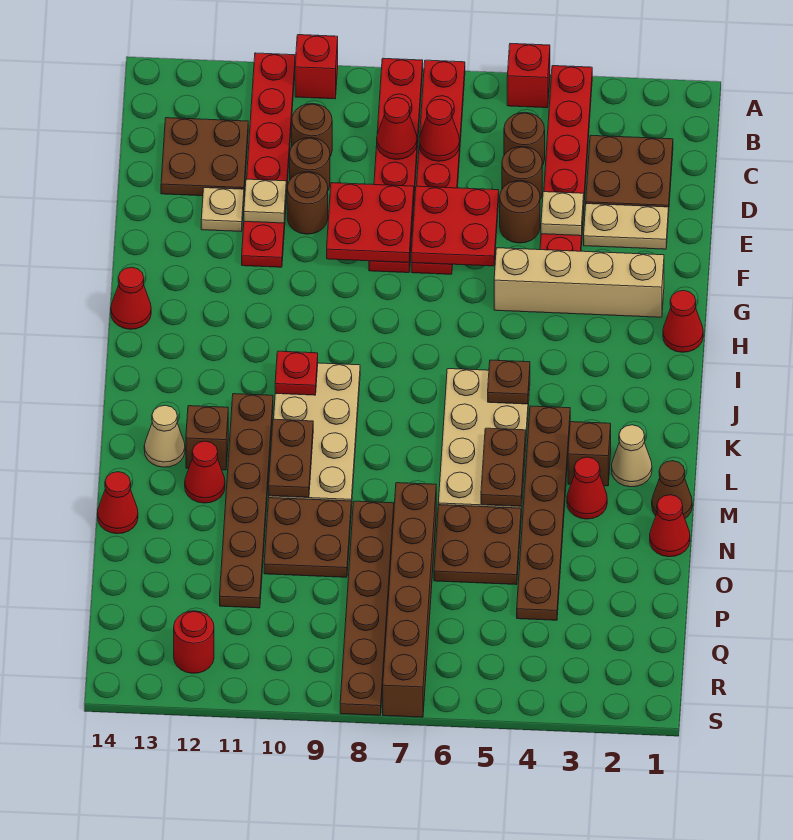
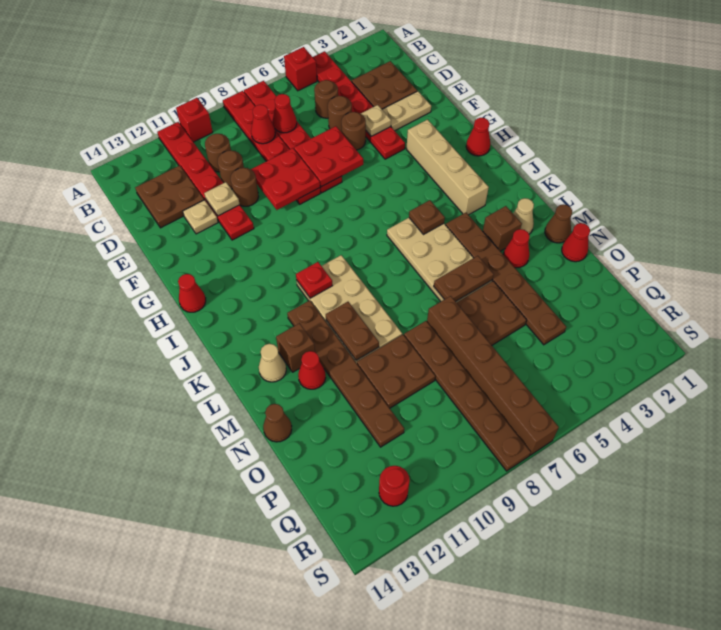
tan 1x4 brick [494,248,664,317] -> tan 1x4 brick turned to [406,120,489,215]
brown 1x2 plate [481,428,526,506] -> brown 1x2 plate turned to [434,256,494,301]
red 1x1 cone [98,472,138,534] -> brown 1x1 cone [263,404,292,442]

